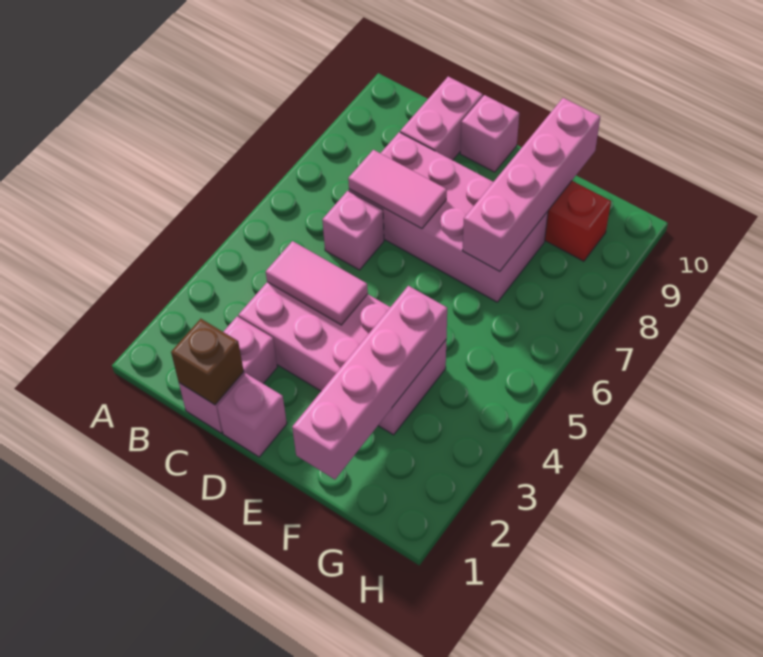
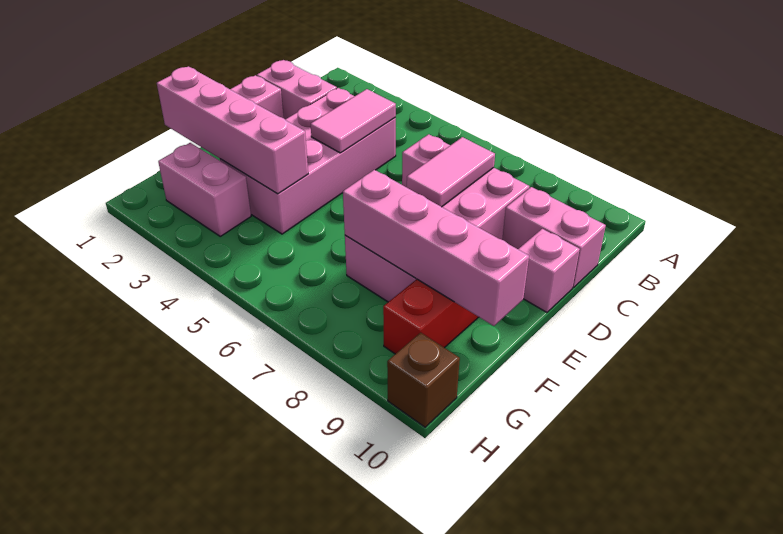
brown 1x1 brick [171,319,244,405] -> brown 1x1 brick moved to [387,333,460,427]
none -> pink 1x2 brick [158,143,251,236]

